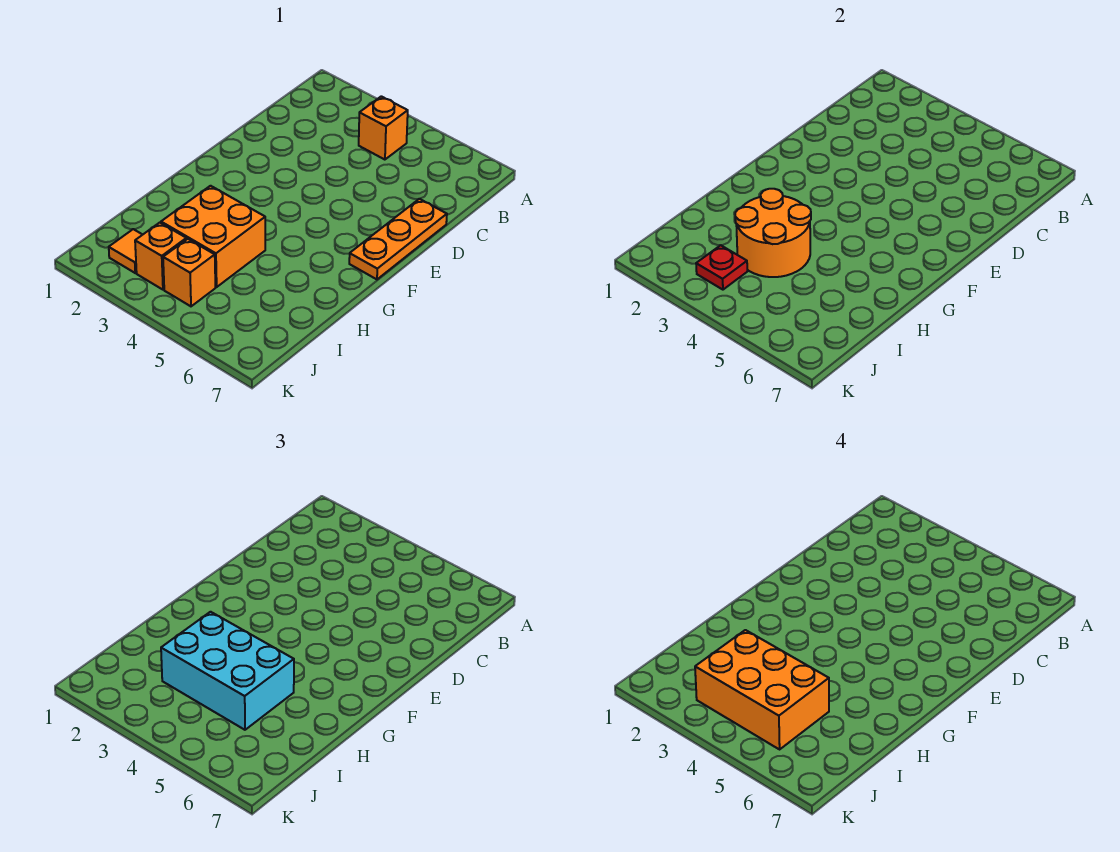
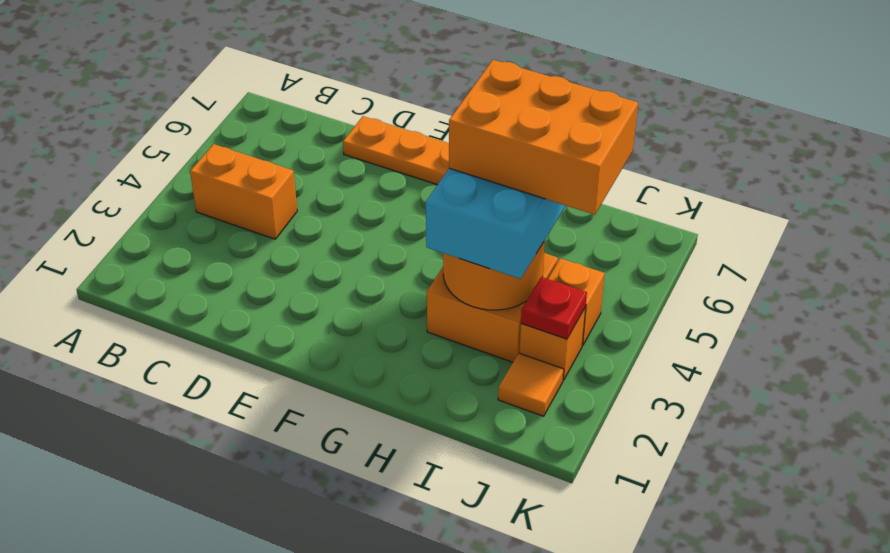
orange 1x1 brick [359,96,408,160] -> orange 1x2 brick [190,144,297,239]
orange 2x3 brick [695,630,829,749] -> orange 2x3 brick turned to [449,60,638,215]

